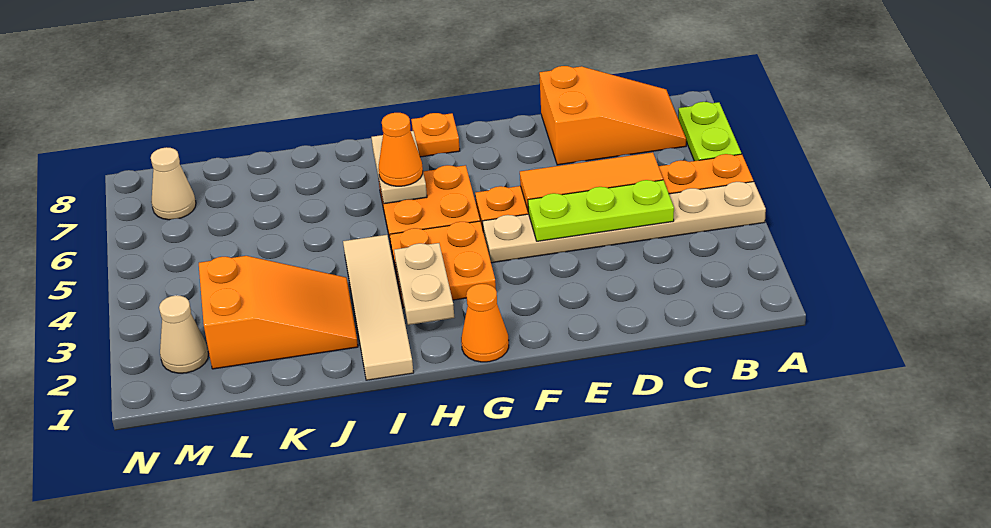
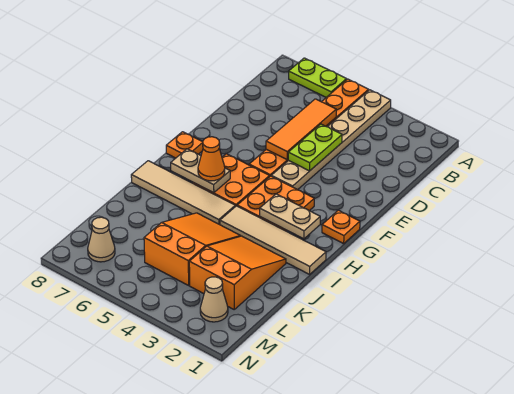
orange 2x3 slope [539,66,686,165] -> orange 2x3 slope moved to [144,213,240,285]
lime 1x3 plate [528,180,674,241] -> lime 1x2 plate [288,124,342,171]
orange 1x1 cone [461,284,509,362] -> orange 1x1 plate [322,210,360,244]
none -> tan 1x4 tile [131,161,235,225]

